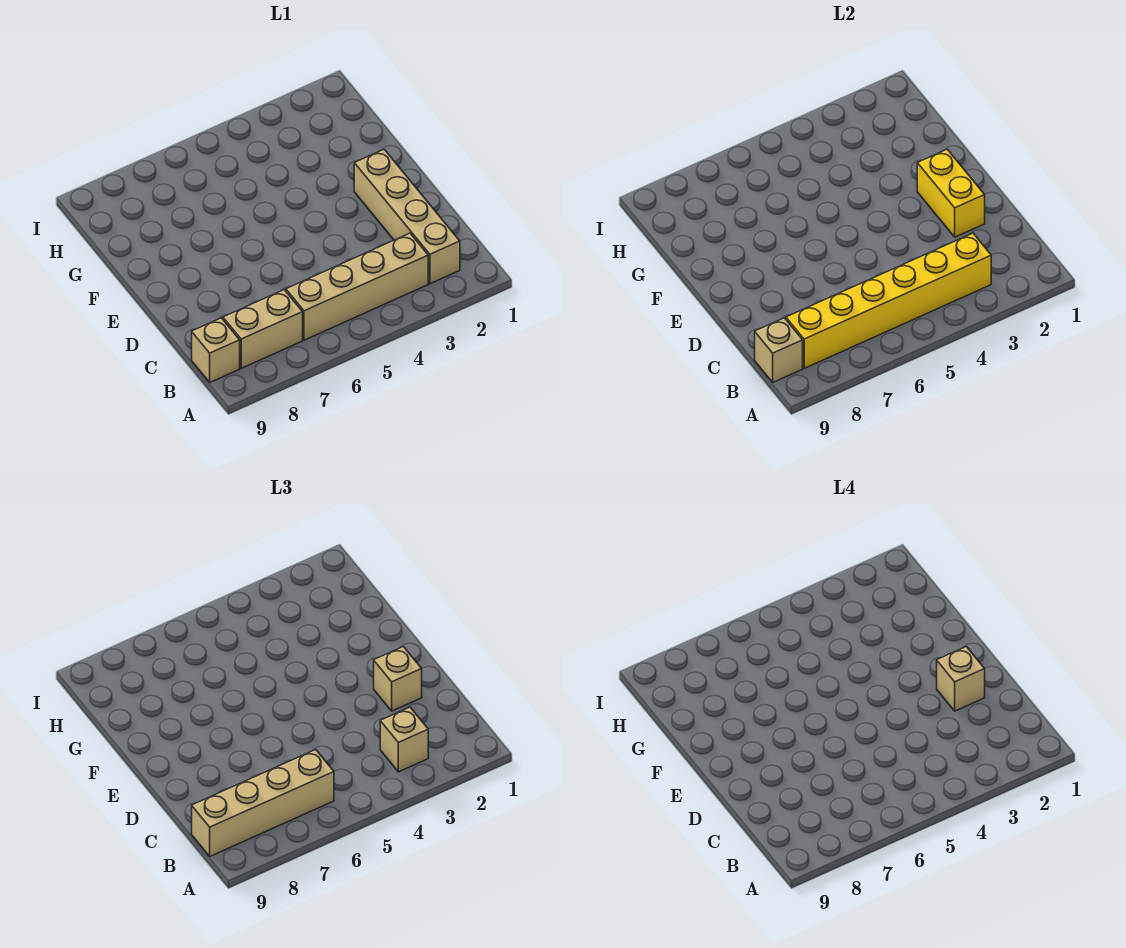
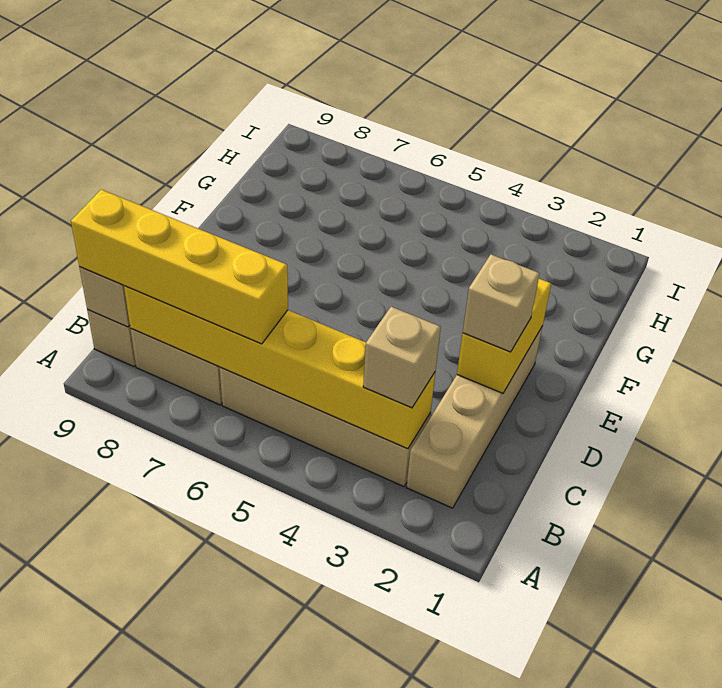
tan 1x4 brick [192,750,334,856] -> yellow 1x4 brick [71,190,288,344]
tan 1x1 brick [937,647,985,711] -> none

